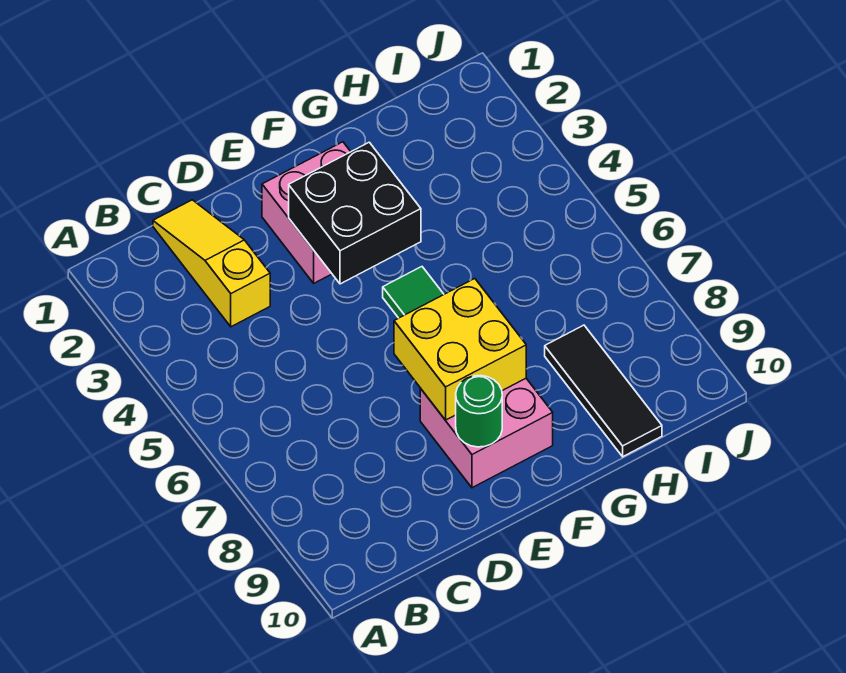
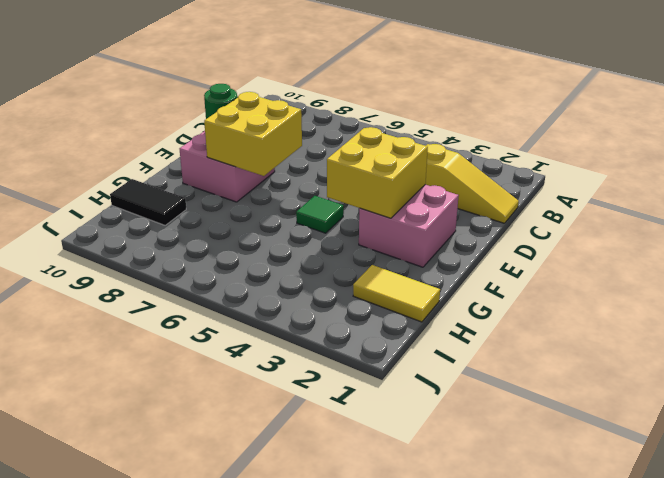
black 2x2 brick [289,142,421,284] -> yellow 2x2 brick [327,127,428,218]
none -> yellow 1x2 tile [353,265,440,322]
black 1x3 tile [545,325,662,457] -> black 1x2 tile [110,179,186,225]

